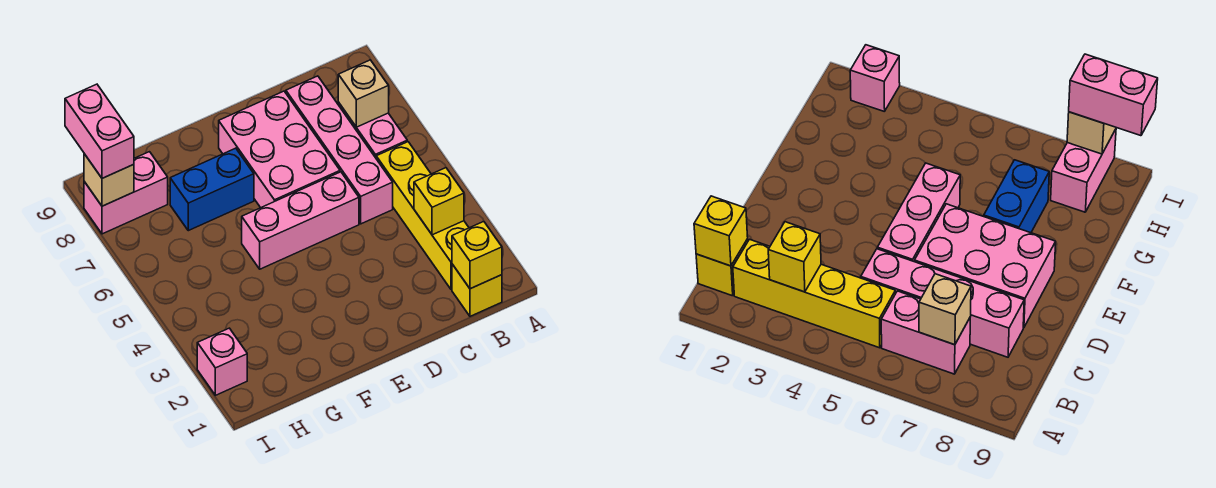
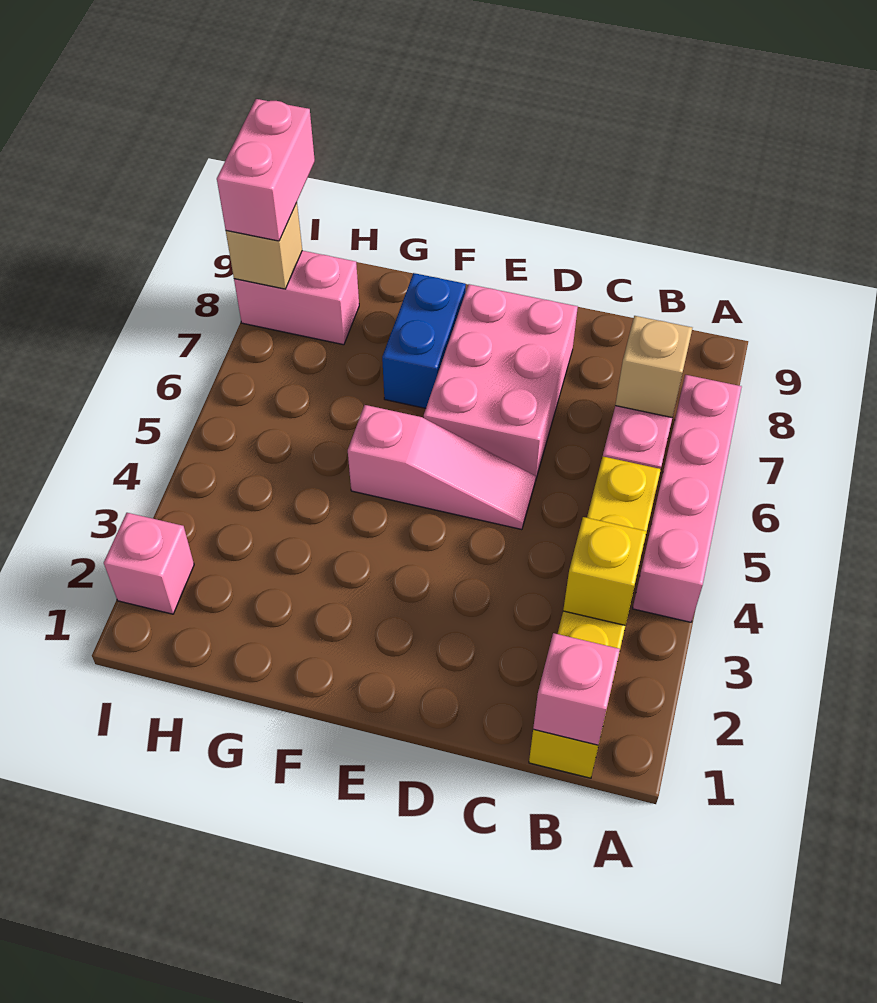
yellow 1x1 brick [452,222,502,289] -> pink 1x1 brick [533,633,620,745]
pink 1x4 brick [286,76,393,224] -> pink 1x4 brick moved to [633,375,742,622]
pink 1x3 brick [242,172,359,269] -> pink 1x3 slope [348,405,536,530]
blue 1x2 brick [170,148,254,231] -> blue 1x2 brick turned to [382,273,466,408]

